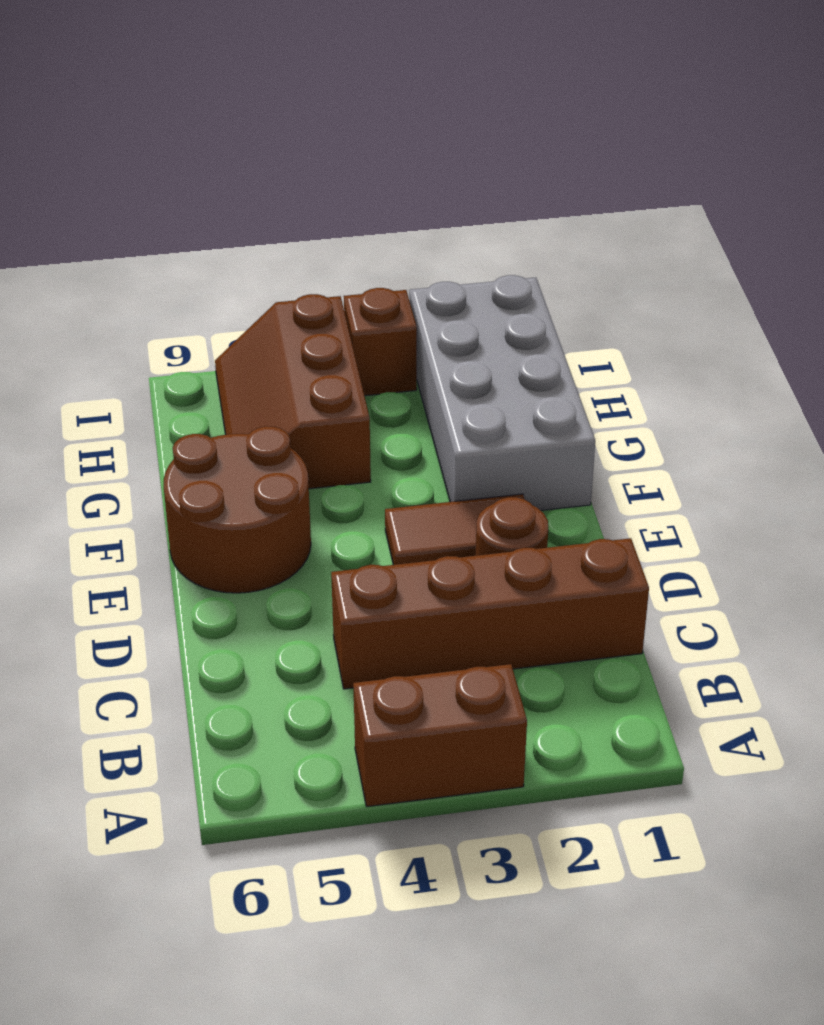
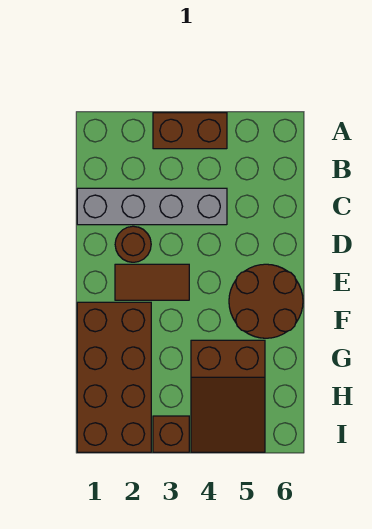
brown 1x4 brick [331,538,649,689] -> grey 1x4 brick [77,188,227,225]
grey 2x4 brick [409,275,595,510] -> brown 2x4 brick [77,302,151,452]
brown 2x3 slope [215,294,371,489] -> brown 2x3 slope turned to [191,340,265,452]

